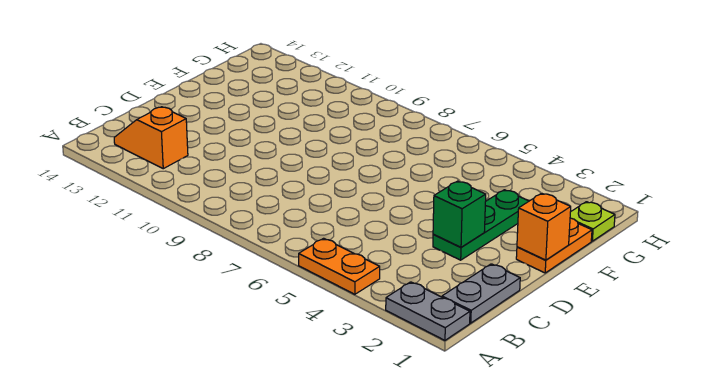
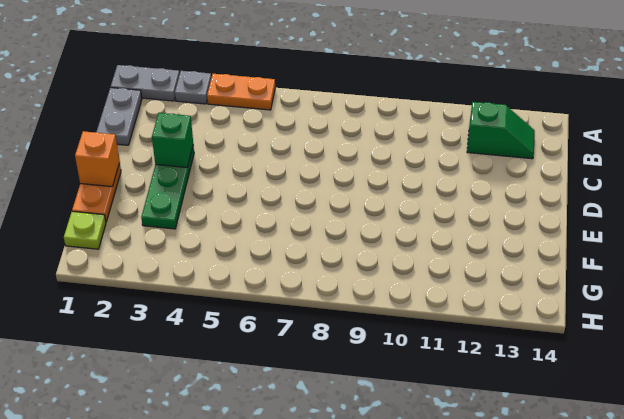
none -> grey 1x1 plate [175,71,211,104]
orange 1x2 slope [114,107,188,169] -> green 1x2 slope [467,102,535,159]

